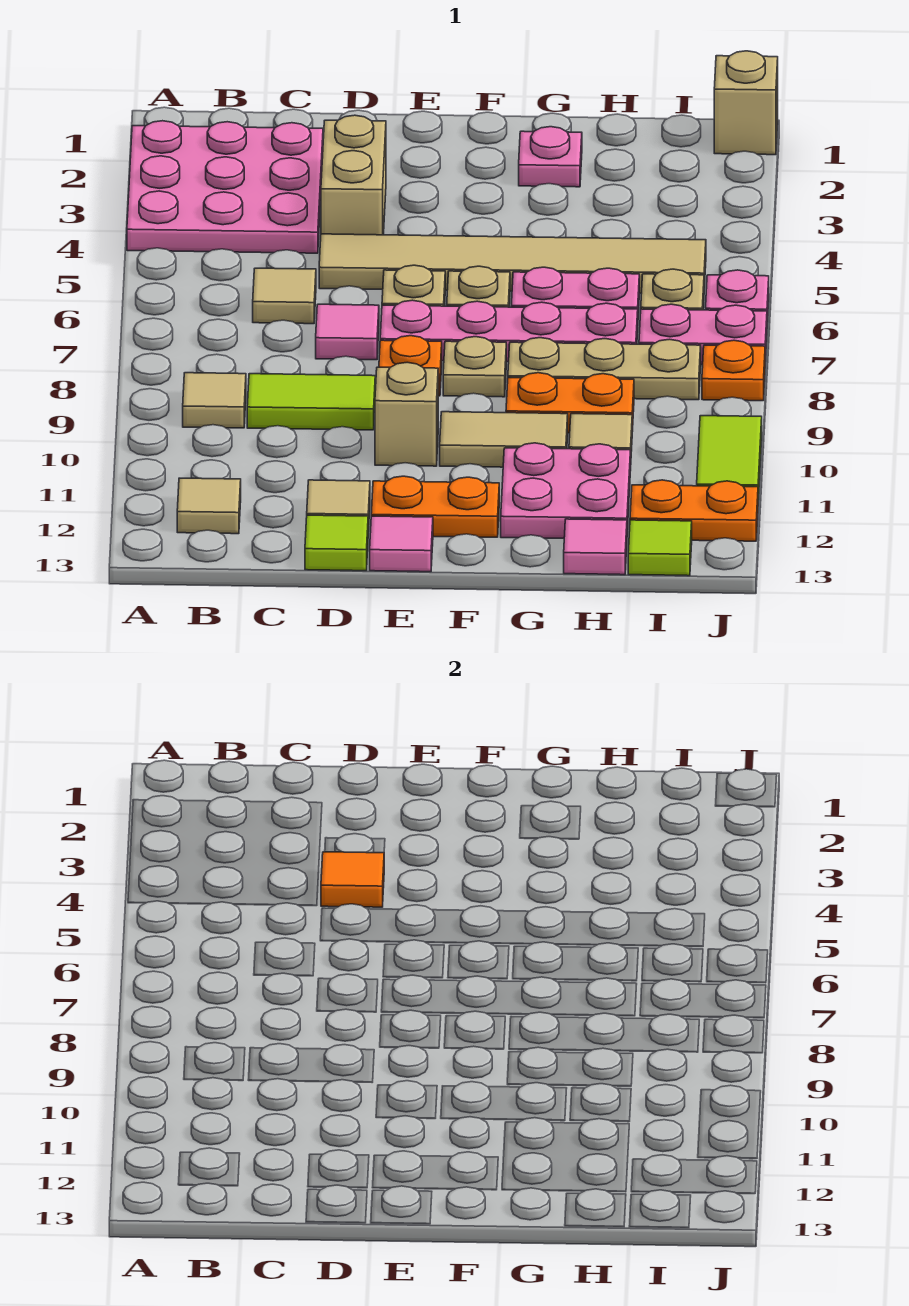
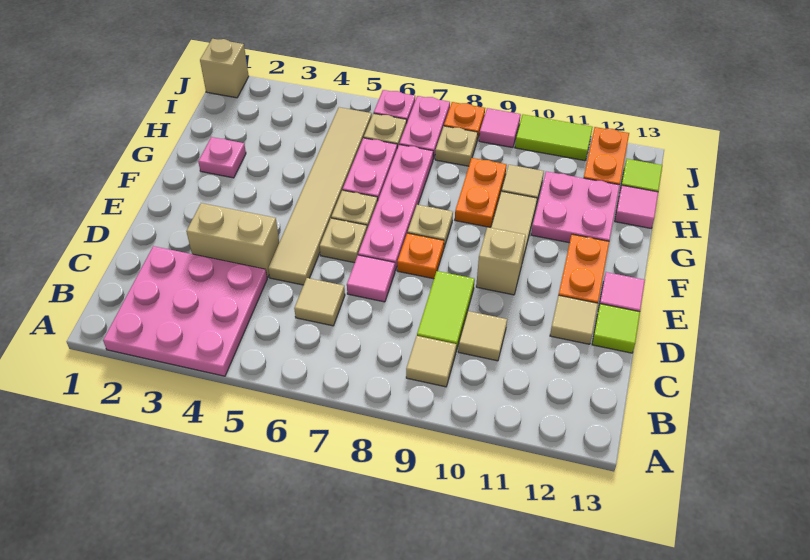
tan 1x1 tile [177,478,241,534] -> tan 1x1 tile moved to [458,311,507,361]
orange 1x1 tile [321,852,384,907] -> none
tan 1x3 plate [508,338,701,400] -> tan 1x1 plate [435,126,478,166]
none -> pink 1x1 tile [479,108,521,148]

